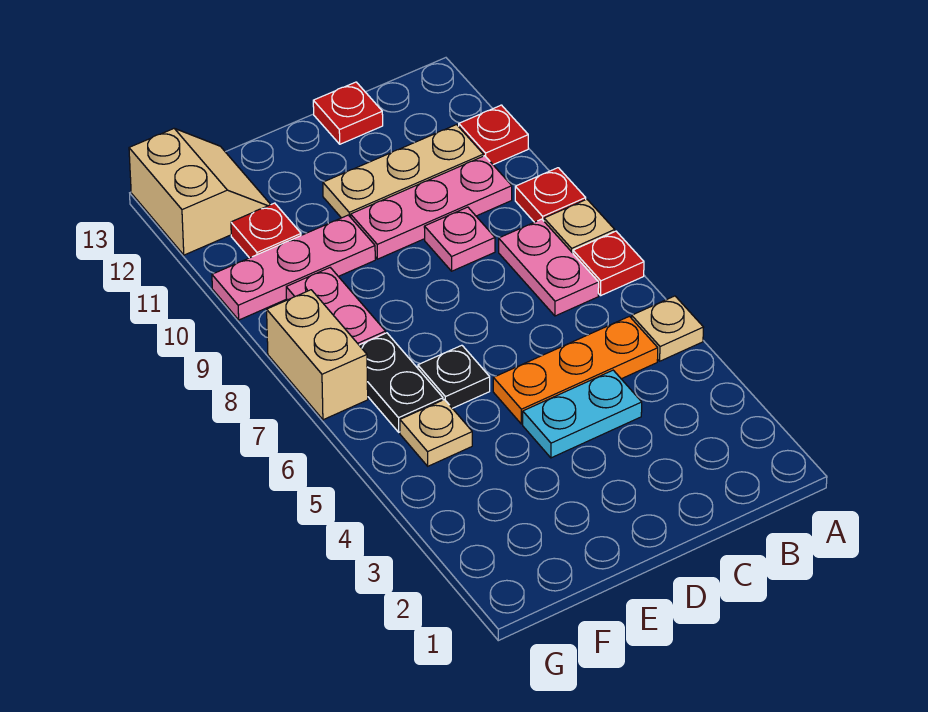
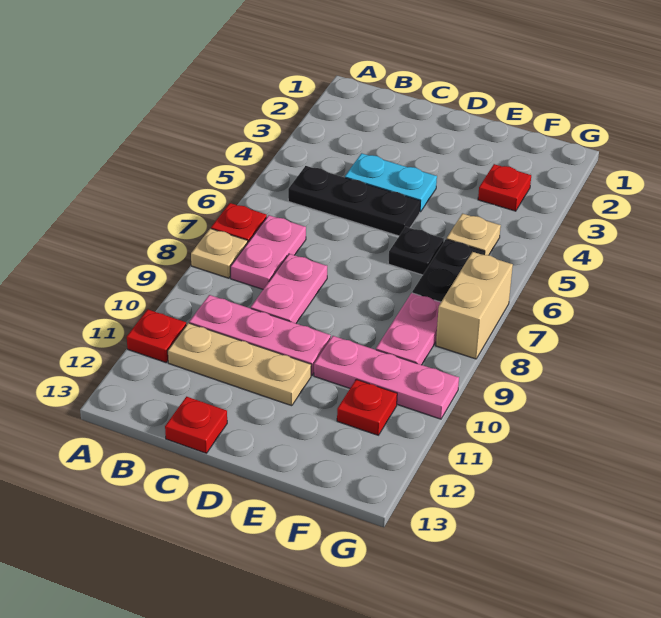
tan 1x1 plate [632,296,704,361] -> none
red 1x1 plate [515,168,586,222] -> red 1x1 plate moved to [478,164,531,211]
orange 1x3 plate [493,316,658,424] -> black 1x3 plate [288,166,420,236]
pink 1x1 plate [424,207,495,271] -> pink 1x2 plate [251,254,327,323]
tan 2x2 slope [129,129,271,255] -> none

